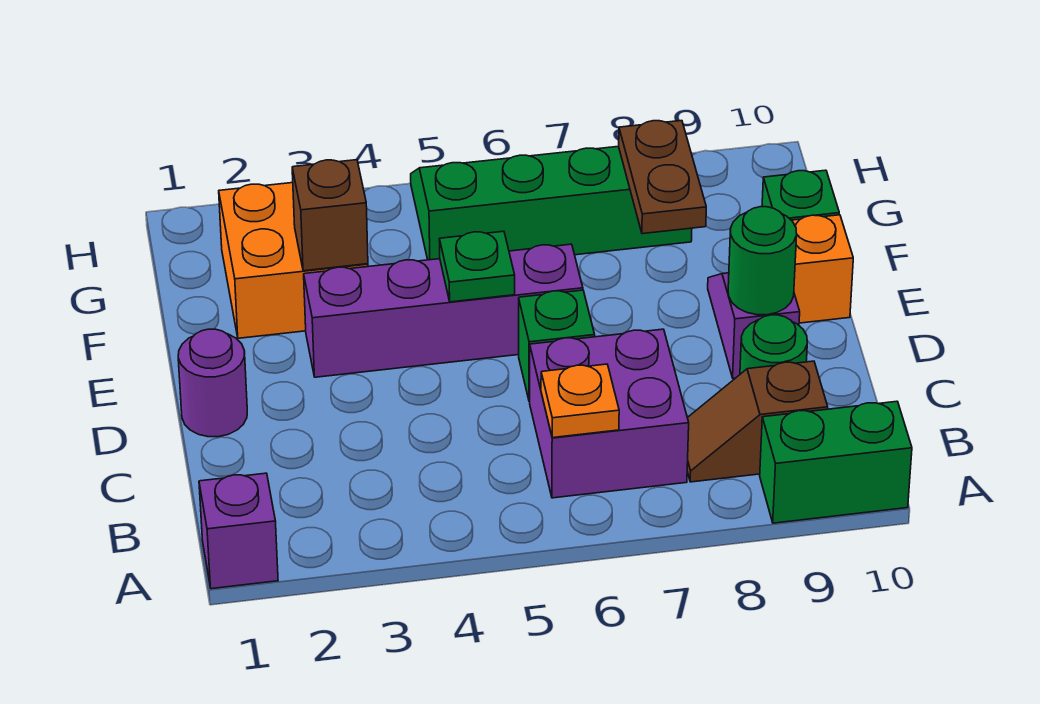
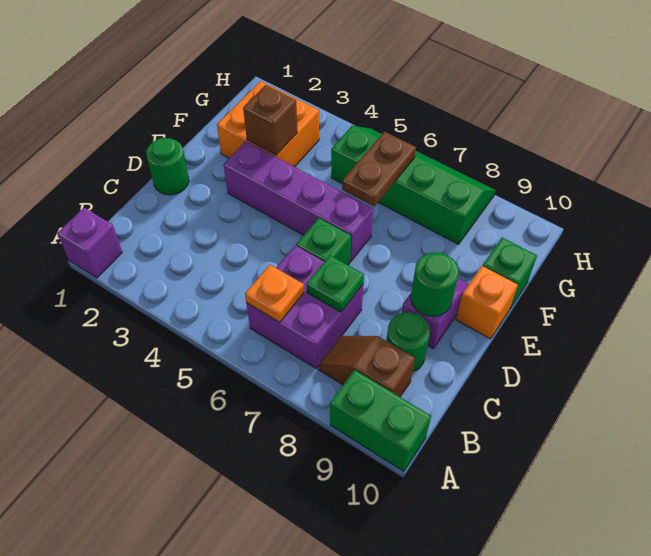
purple 1x1 round brick [178,329,247,437] -> green 1x1 round brick [146,138,189,195]
green 1x1 plate [439,231,515,302] -> green 1x1 plate moved to [306,255,364,312]
brown 1x2 plate [619,121,706,234] -> brown 1x2 plate moved to [342,132,416,206]

